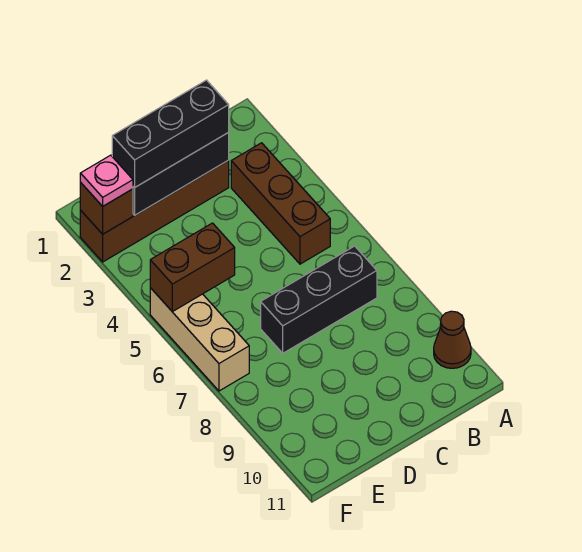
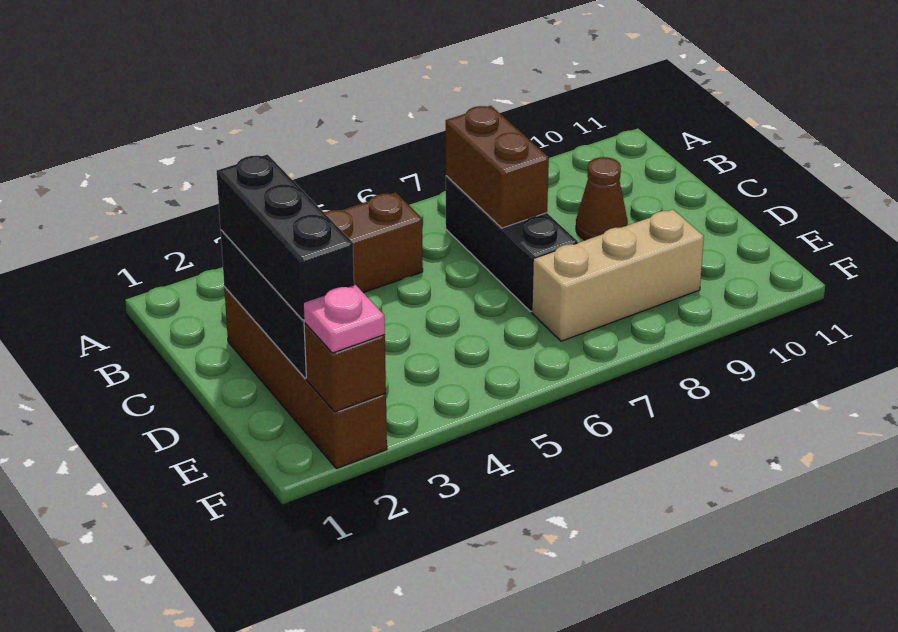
brown 1x1 cone [434,311,471,368] -> brown 1x1 cone moved to [576,157,628,240]
brown 1x2 brick [150,223,235,312] -> brown 1x2 brick moved to [446,106,549,228]
tan 1x3 brick [150,288,249,391] -> tan 1x3 brick moved to [532,210,704,341]

